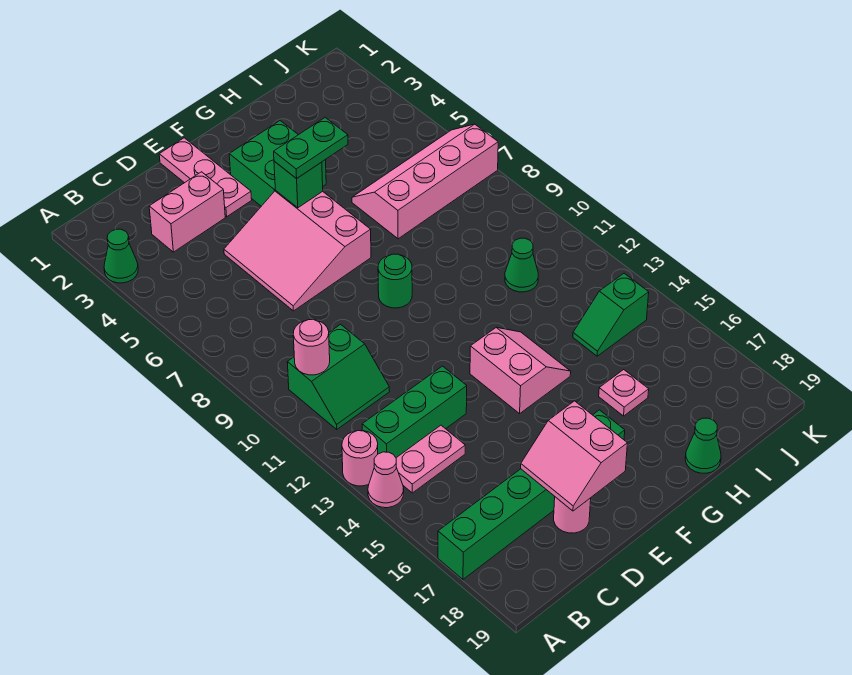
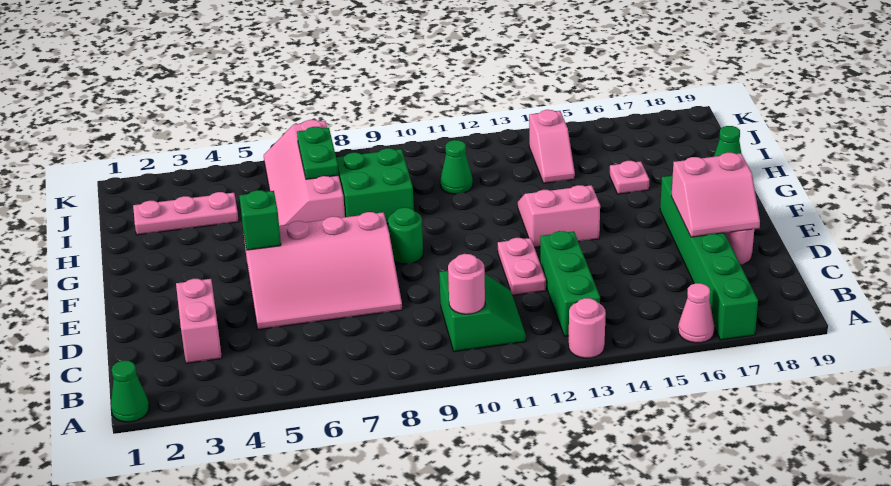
green 1x1 cone [104,229,138,283] -> green 1x1 cone moved to [111,361,149,422]
pink 1x1 cone [368,452,404,508] -> pink 1x1 cone moved to [678,283,715,343]
pink 1x2 plate [396,425,465,493] -> pink 1x2 plate moved to [498,238,546,295]
pink 3x3 slope [224,191,371,311] -> pink 3x4 slope [244,212,402,329]
pink 1x3 plate [159,138,252,217] -> pink 1x3 plate moved to [133,192,239,235]
green 2x2 brick [229,121,326,206] -> green 2x2 brick moved to [336,148,414,224]
green 1x2 plate [274,117,348,179] -> green 1x2 plate moved to [297,127,339,179]
green 1x2 slope [573,273,649,356] -> pink 1x2 slope [529,110,575,183]

